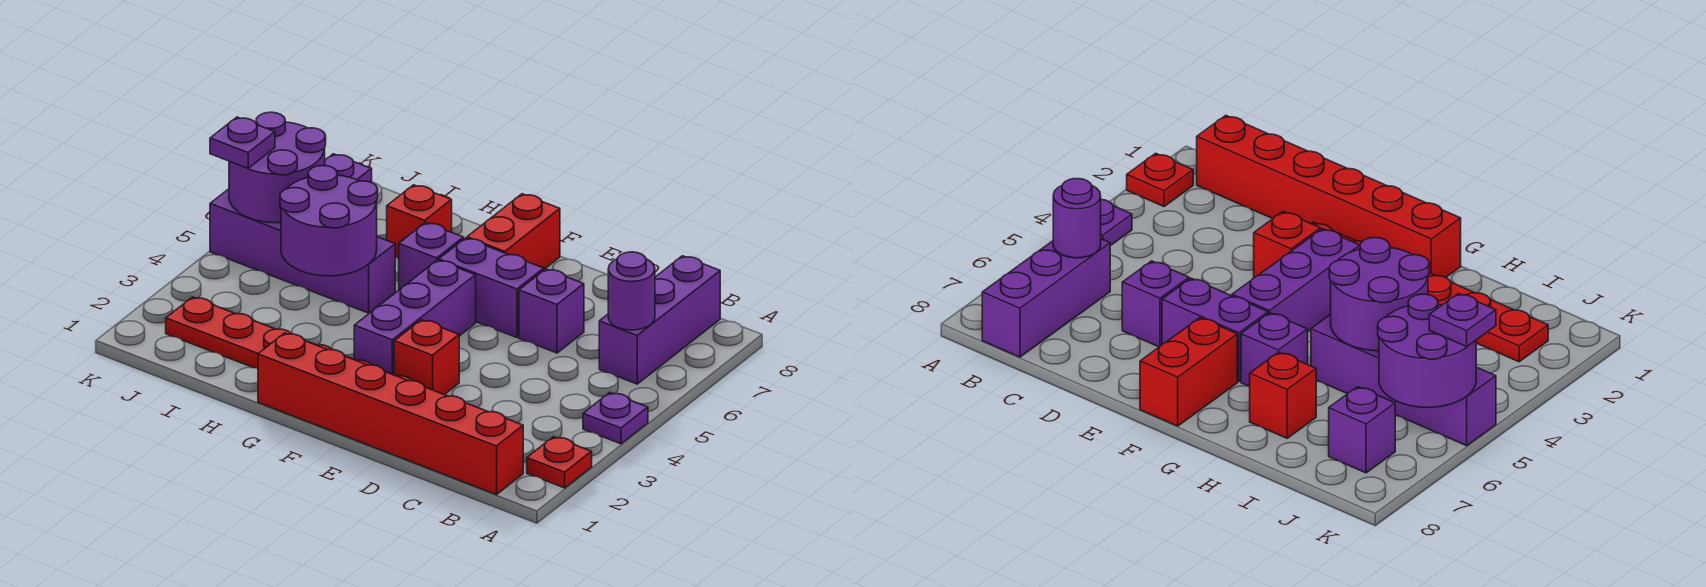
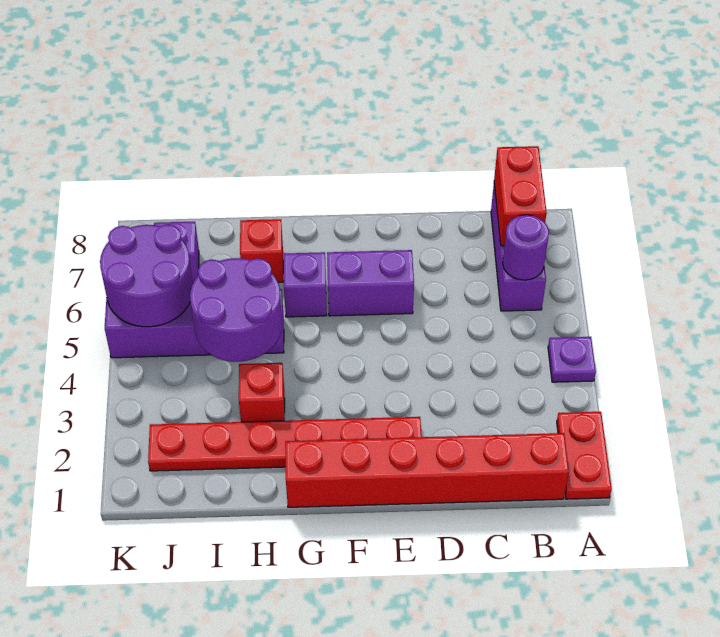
red 1x1 plate [527,437,592,488] -> red 1x2 plate [557,412,612,499]
purple 1x1 brick [519,269,584,353] -> none
red 1x1 brick [394,320,459,395] -> red 1x1 brick moved to [239,363,285,422]
purple 1x3 brick [354,260,476,375] -> none
red 1x2 brick [467,194,560,269] -> red 1x2 brick moved to [494,146,547,246]
purple 1x1 plate [210,117,275,168] -> none

